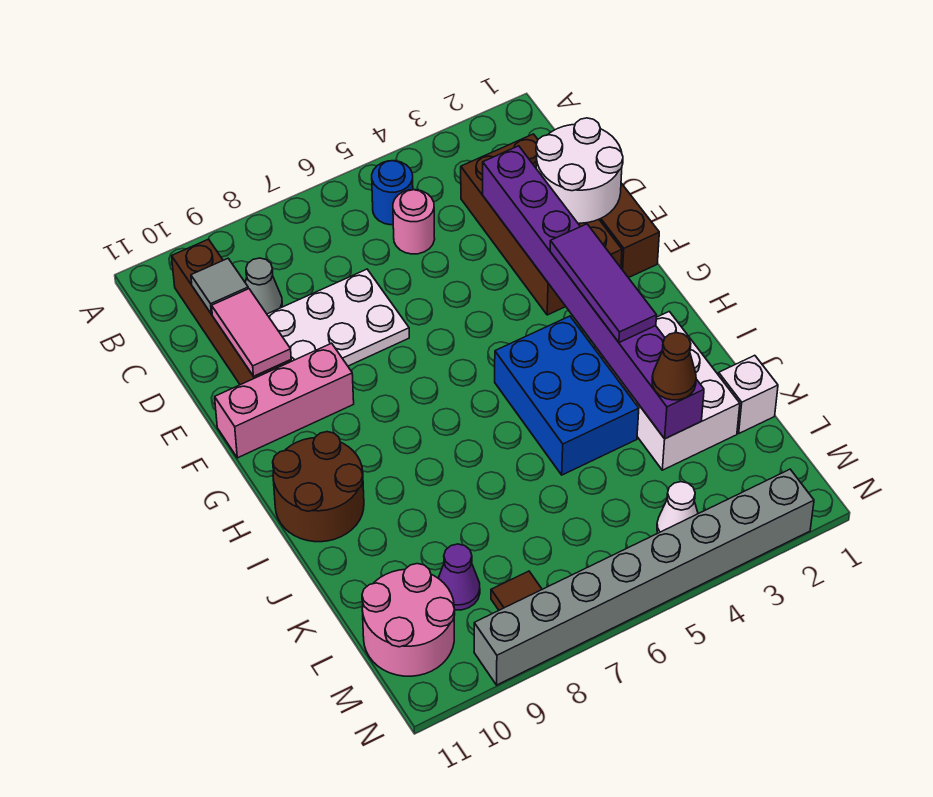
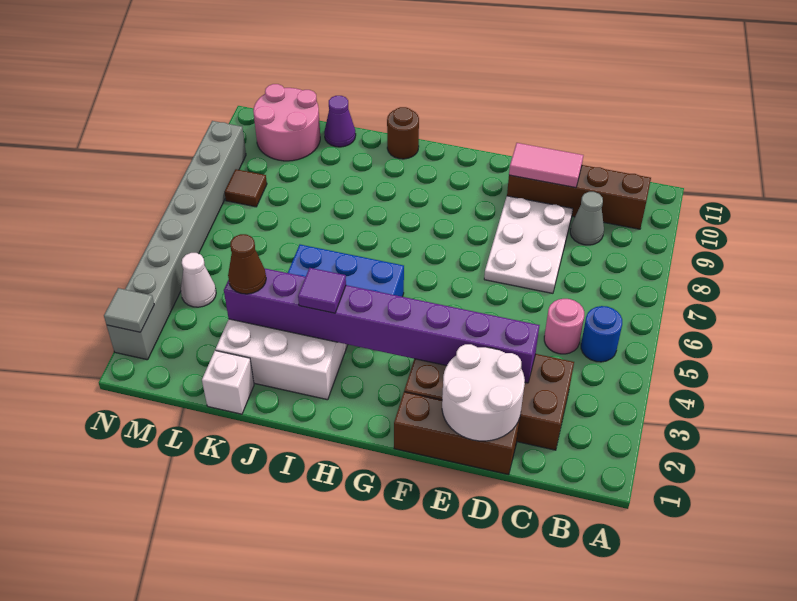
grey 1x1 tile [191,259,248,314] -> grey 1x1 tile moved to [104,288,154,332]
pink 1x3 brick [215,343,354,458] -> none
purple 1x3 tile [550,224,657,342] -> purple 1x1 tile [298,268,346,313]
brown 2x2 round brick [273,432,364,542] -> brown 1x1 round brick [387,107,419,159]
purple 1x1 cone [438,544,480,610] -> purple 1x1 cone moved to [324,96,356,147]

